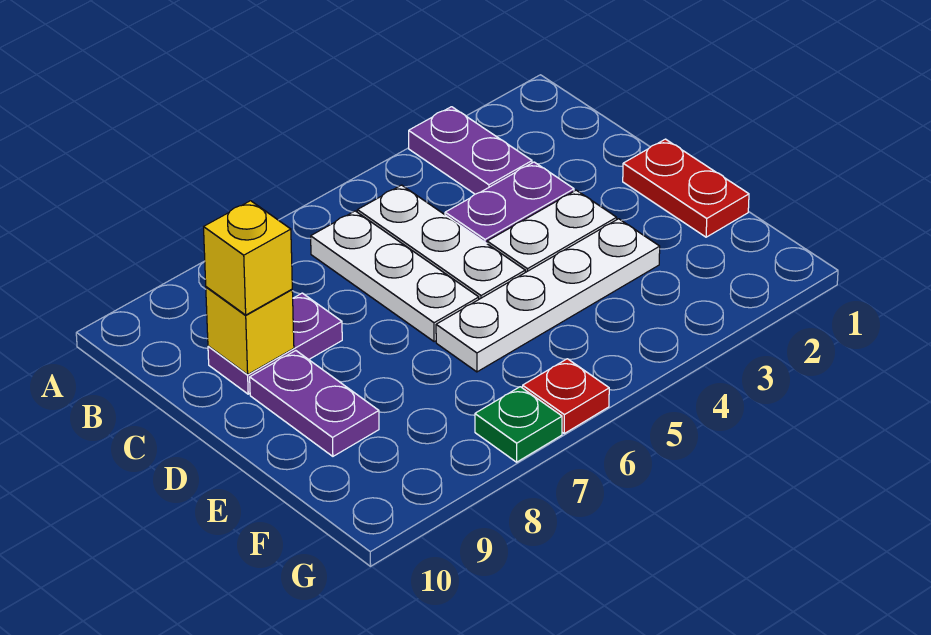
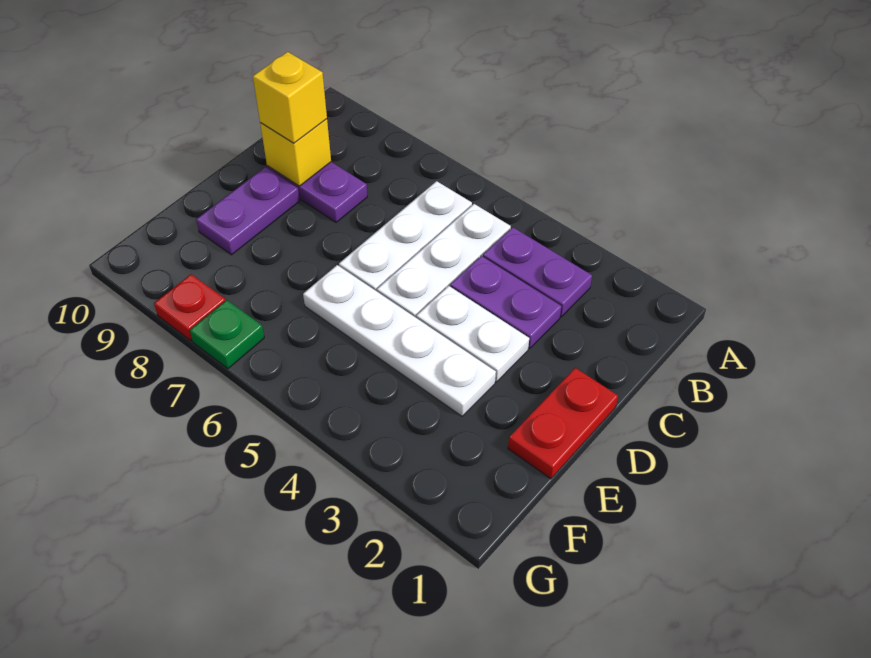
purple 1x2 plate [409,107,532,194] -> purple 1x2 plate turned to [483,227,592,317]
red 1x1 plate [522,359,609,434] -> red 1x1 plate moved to [154,274,226,341]

